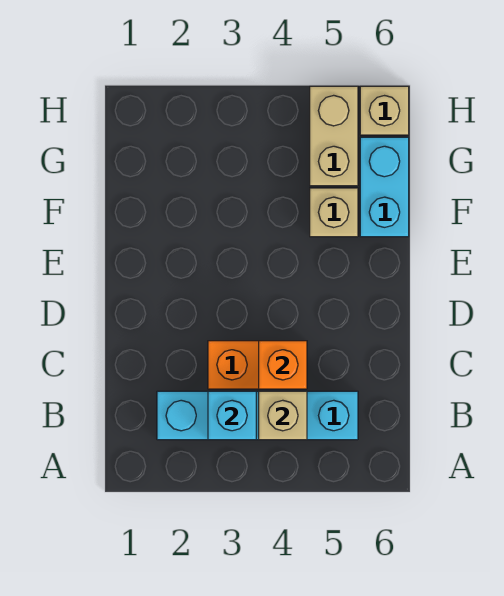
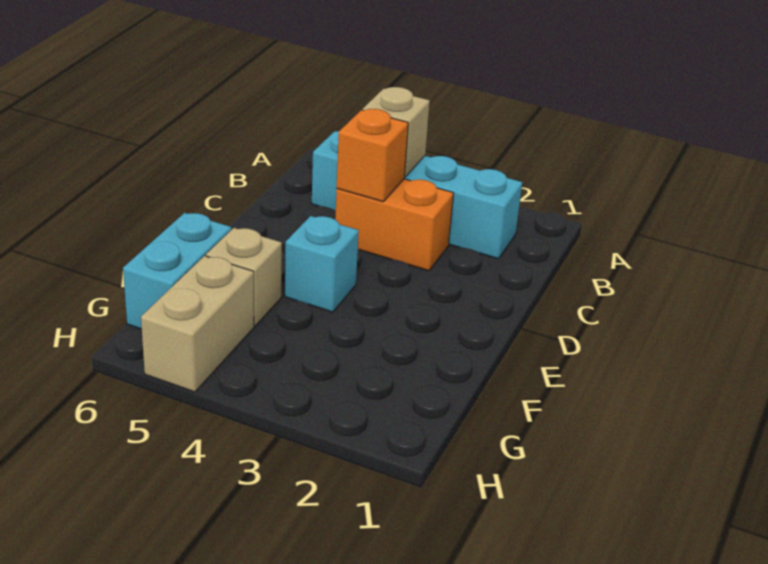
cyan 1x1 brick [208,391,256,440] -> cyan 1x1 brick moved to [285,216,359,312]
tan 1x1 brick [360,86,409,135] -> none

